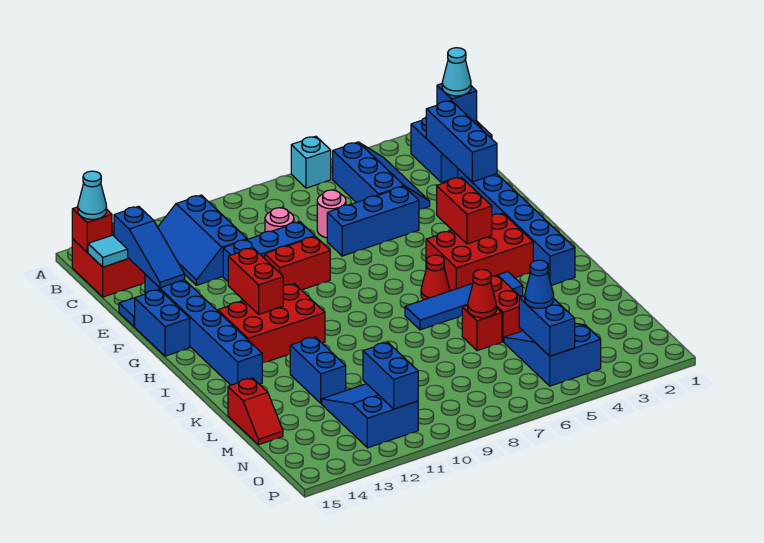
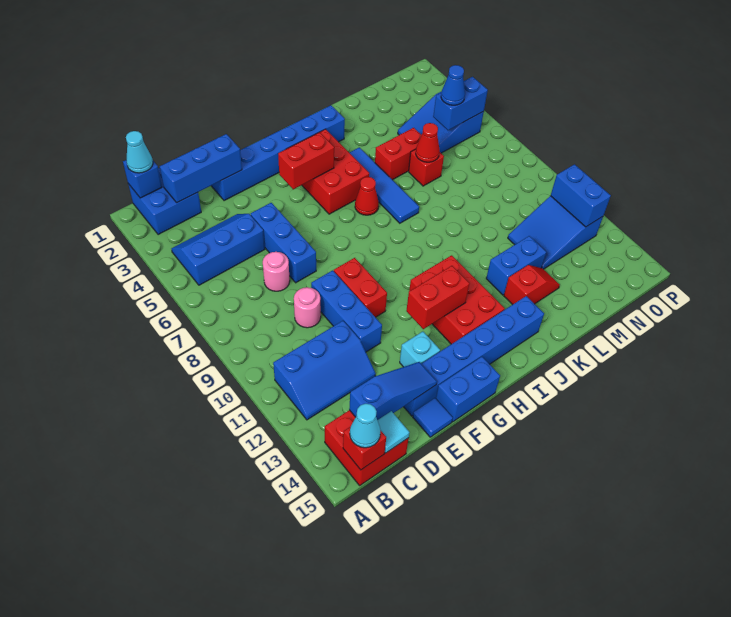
cyan 1x1 brick [291,136,331,188] -> cyan 1x1 brick moved to [400,332,440,367]
red 1x2 slope [228,378,283,445] -> red 1x2 slope moved to [504,265,560,305]
blue 1x2 brick [363,342,418,409] -> blue 1x2 brick turned to [551,164,611,227]

